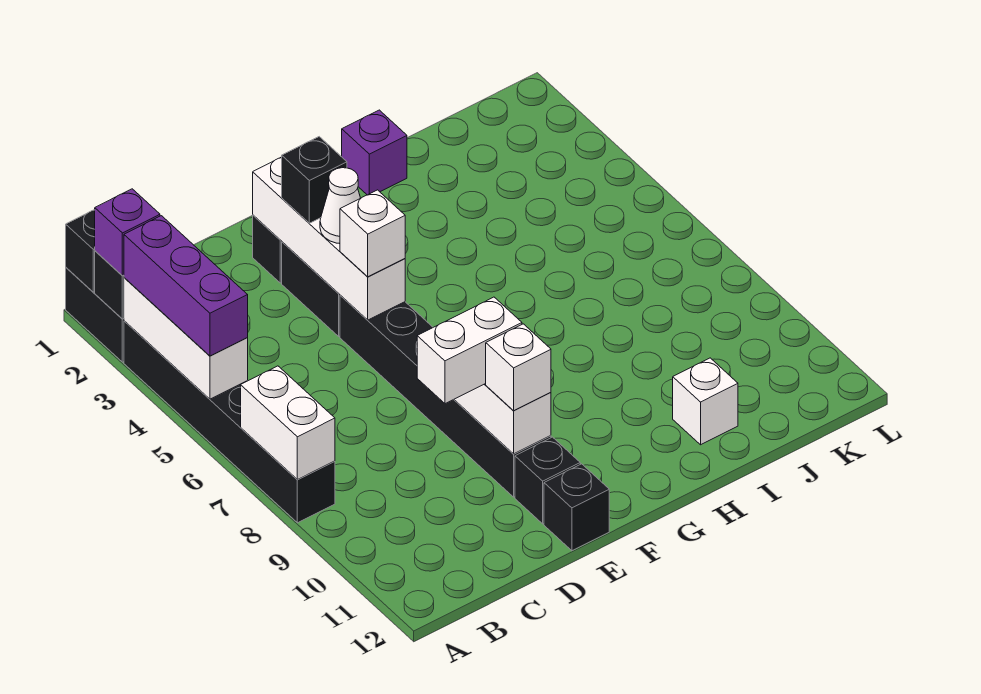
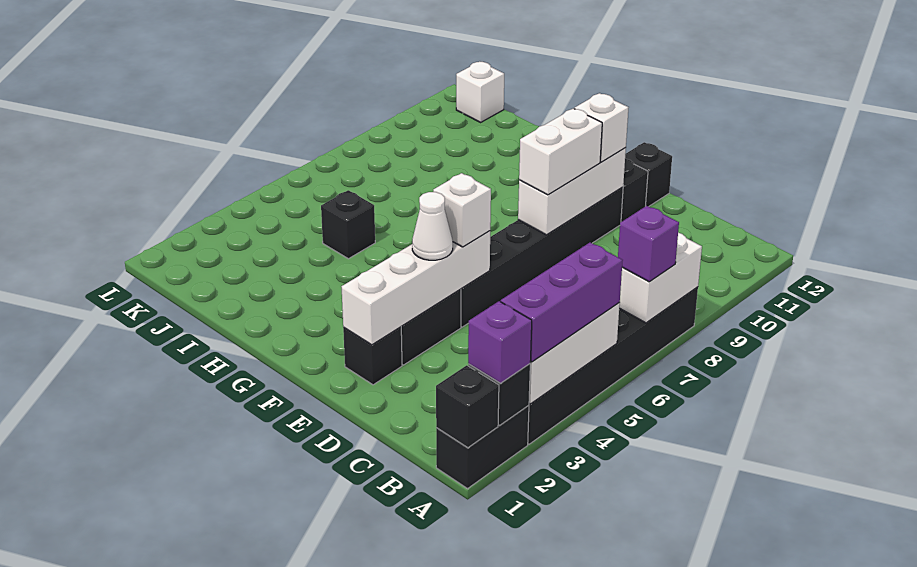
white 1x2 brick [417,297,522,404] -> white 1x2 brick turned to [519,108,602,195]
black 1x1 brick [282,137,347,223] -> black 1x1 brick moved to [321,190,375,259]
purple 1x1 brick [342,110,407,195] -> purple 1x1 brick moved to [618,206,679,282]
white 1x1 brick [673,358,738,445] -> white 1x1 brick moved to [456,61,504,122]

